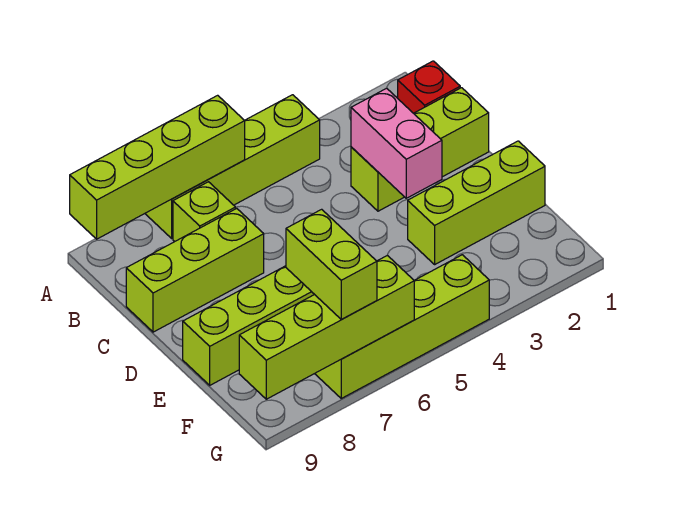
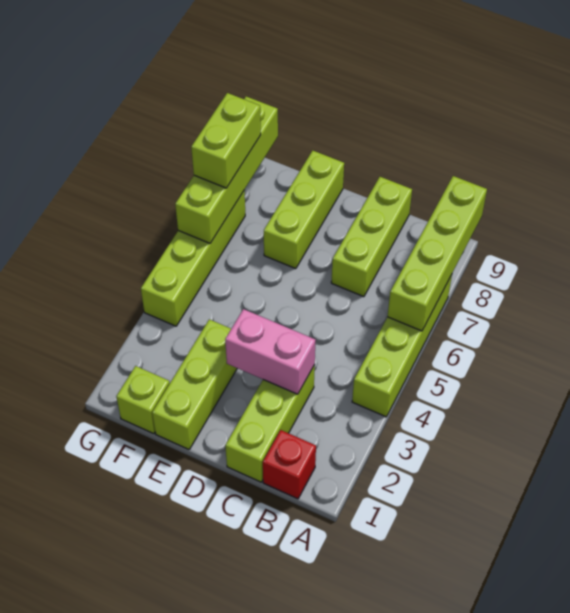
lime 1x1 brick [173,182,235,241] -> lime 1x1 brick moved to [116,366,170,434]
lime 1x2 brick [286,209,377,319] -> lime 1x2 brick turned to [191,93,261,188]

